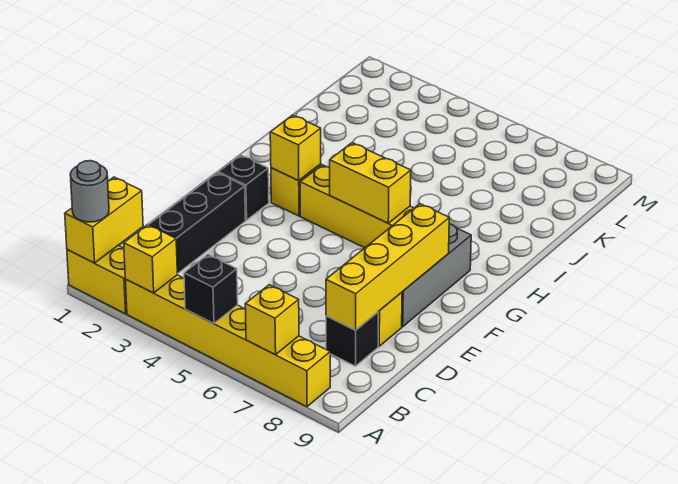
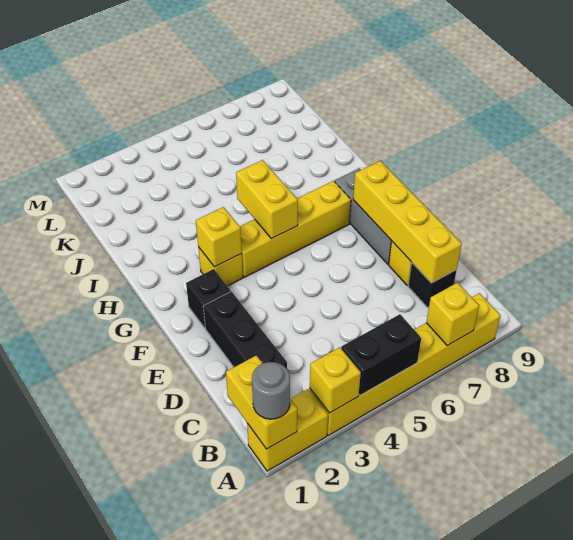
black 1x1 brick [184,255,238,324] -> black 1x2 brick [341,314,421,395]
yellow 1x2 brick [330,143,411,223] -> yellow 1x2 brick turned to [236,160,298,239]

